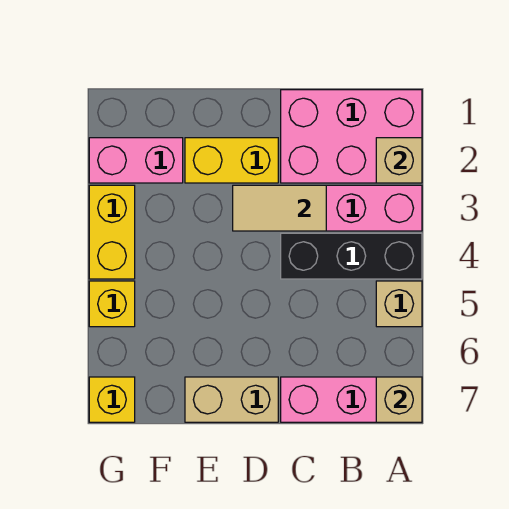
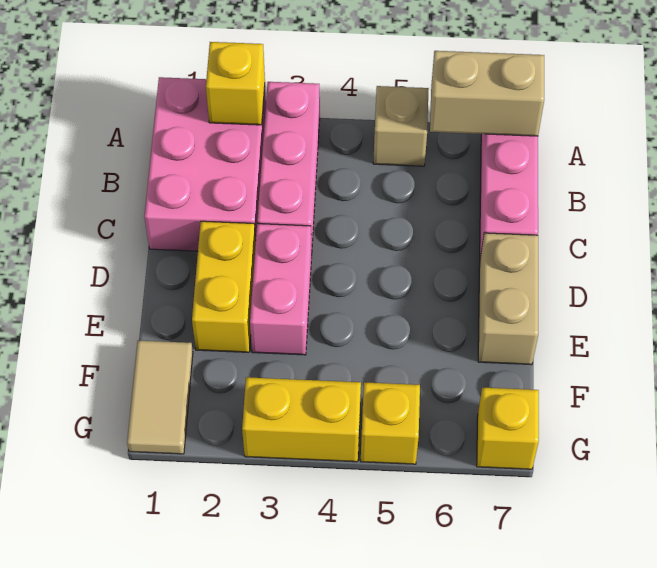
tan 1x1 brick [376,138,422,183] -> yellow 1x1 brick [206,42,265,125]
black 1x3 brick [281,233,422,279] -> none
tan 1x1 brick [376,377,422,422] -> tan 1x2 brick [430,51,544,136]
tan 1x2 tile [233,185,326,231] -> tan 1x2 tile moved to [127,341,193,454]
pink 1x2 brick [89,138,183,183] -> pink 1x2 brick moved to [250,224,311,355]

